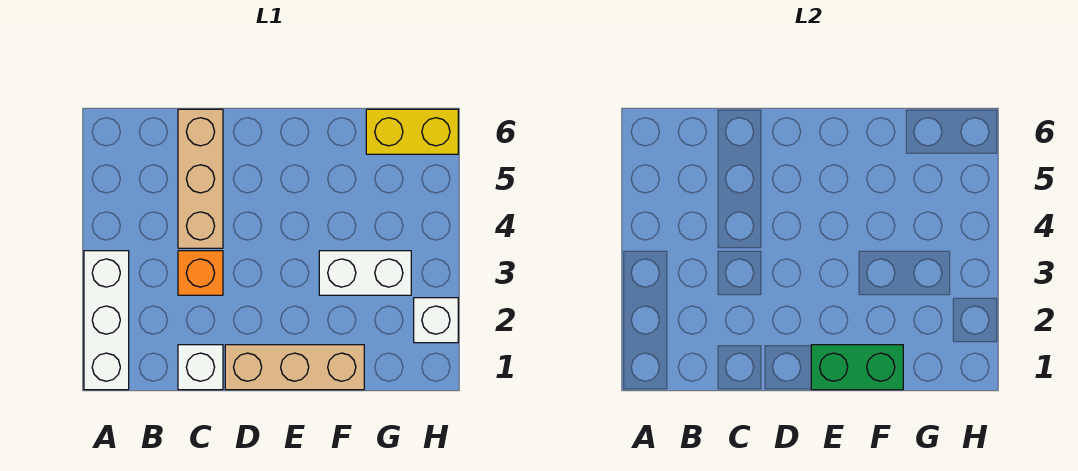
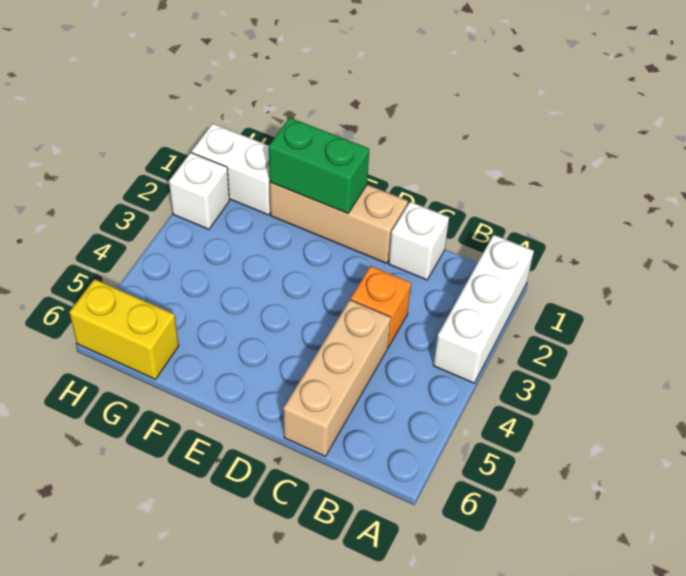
white 1x2 brick [319,251,411,295] -> white 1x2 brick moved to [192,123,271,215]

